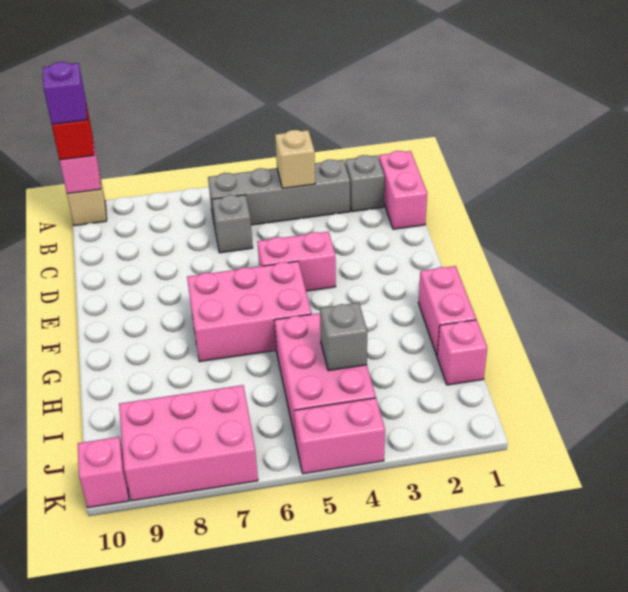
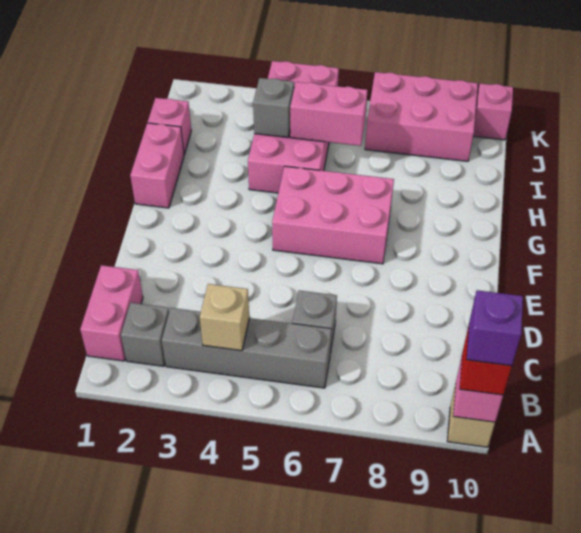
pink 1x2 brick [257,232,336,291] -> pink 1x2 brick moved to [290,82,368,146]

